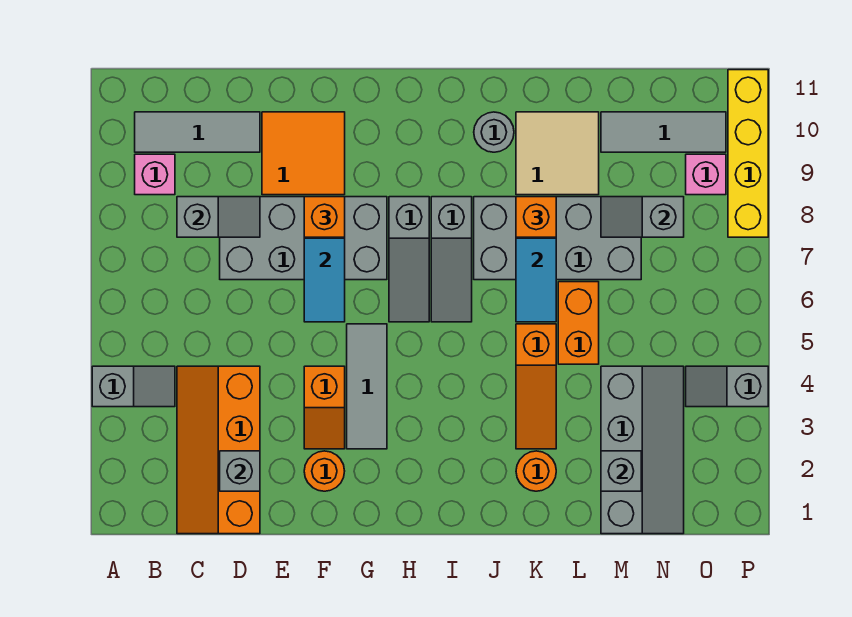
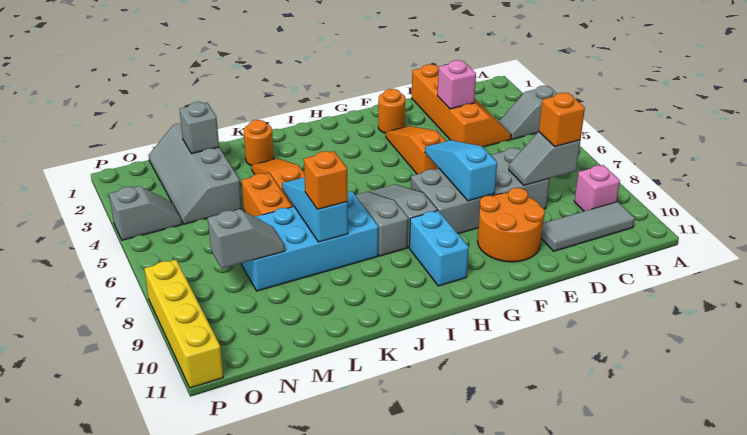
grey 1x1 brick [220,451,260,491] -> none
orange 2x2 tile [262,112,345,195] -> orange 2x2 round brick [478,188,545,262]
orange 1x2 slope [304,366,345,449] -> orange 1x3 slope [386,126,446,174]
orange 1x1 brick [304,197,345,237] -> orange 1x1 brick moved to [539,93,585,147]
grey 1x3 tile [347,324,387,449] -> none
none -> cyan 1x2 brick [409,211,469,286]
grey 2x4 brick [474,197,641,280] -> cyan 2x4 brick [241,191,378,291]
grey 1x1 round brick [474,112,514,152] -> none
tan 2x2 tile [516,112,599,195] -> none
grey 1x3 tile [601,112,726,152] -> none
pink 1x1 brick [686,154,726,195] -> pink 1x1 brick moved to [437,60,476,109]

